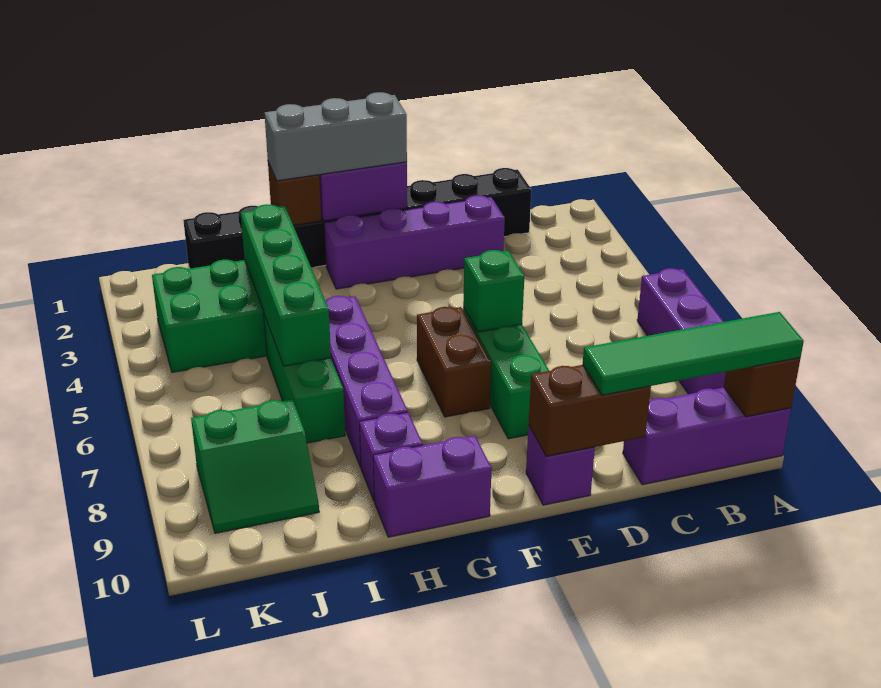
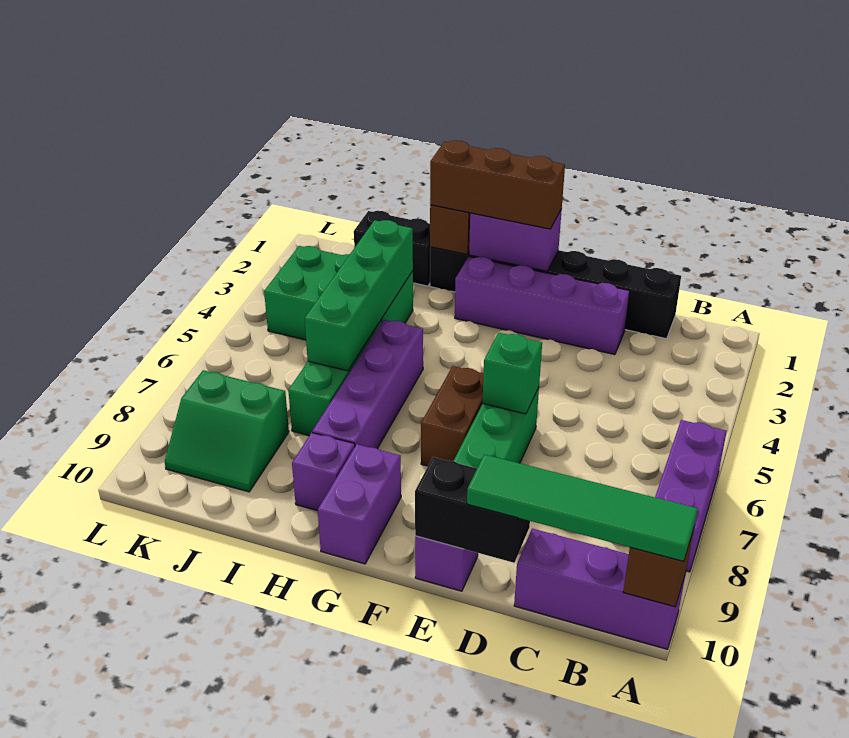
brown 1x2 brick [529,365,651,456] -> black 1x2 brick [415,457,530,563]
grey 1x3 brick [264,92,407,181] -> brown 1x3 brick [430,140,565,229]
purple 1x2 brick [373,435,492,537] -> purple 1x2 brick turned to [318,444,401,564]

